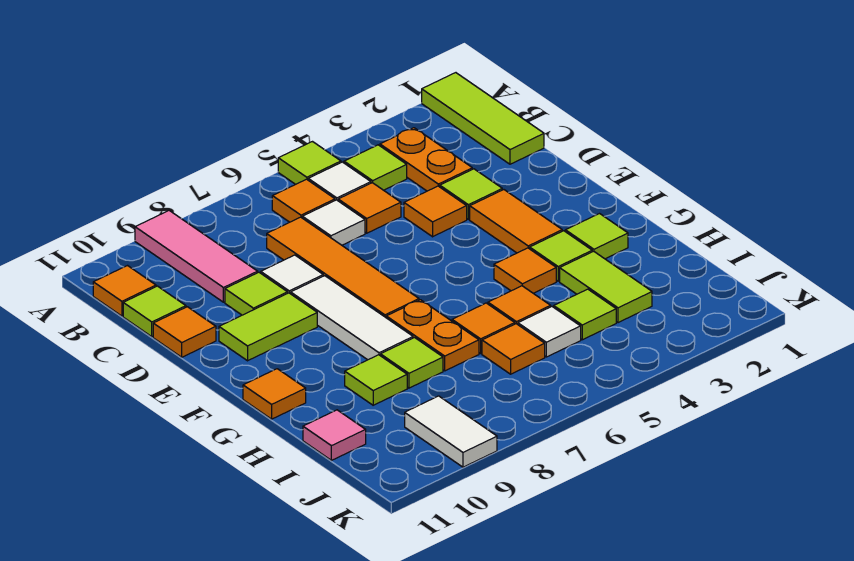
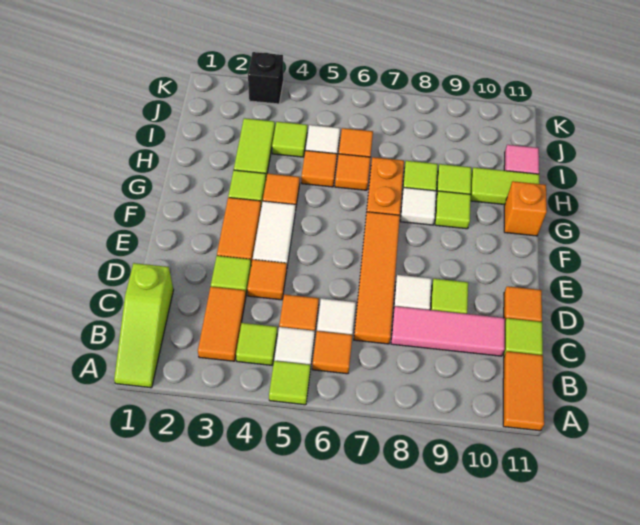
lime 1x3 tile [422,73,544,164] -> lime 1x3 slope [114,263,174,388]
pink 1x3 tile [135,211,258,302] -> pink 1x3 tile turned to [391,306,505,356]
orange 1x2 plate [380,128,472,191] -> orange 1x2 tile [198,287,246,361]
orange 1x1 tile [93,266,156,316] -> orange 1x2 tile [503,352,544,431]
white 1x3 tile [291,276,413,360] -> white 1x1 tile [400,188,436,225]
lime 1x2 tile [219,293,317,361] -> lime 1x2 tile moved to [471,167,539,205]
lime 1x1 tile [565,214,628,259] -> lime 1x1 tile moved to [435,191,471,229]
orange 1x1 tile [243,369,306,419] -> orange 1x1 brick [504,181,547,236]
white 1x2 tile [405,396,497,467] -> white 1x2 tile moved to [253,201,296,266]
none -> black 1x1 brick [248,52,283,104]

